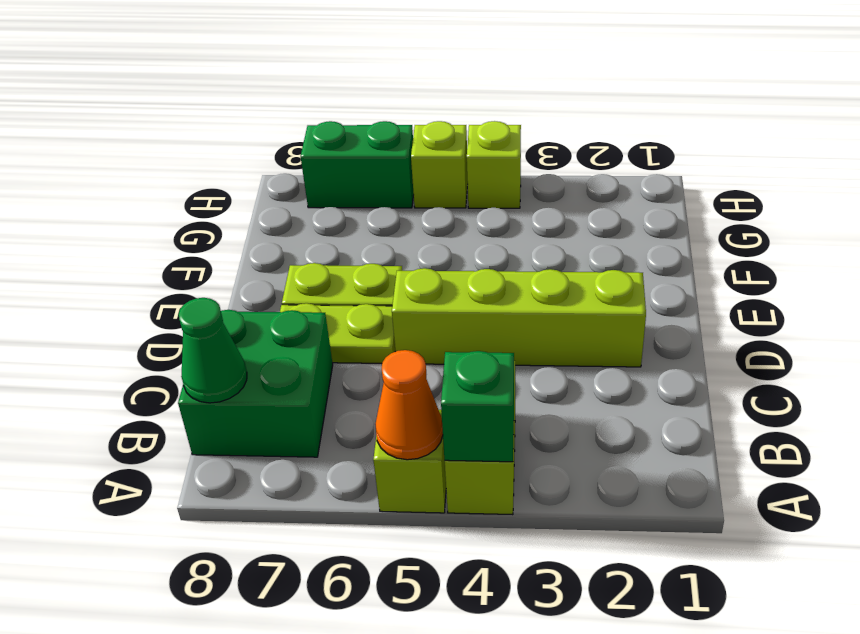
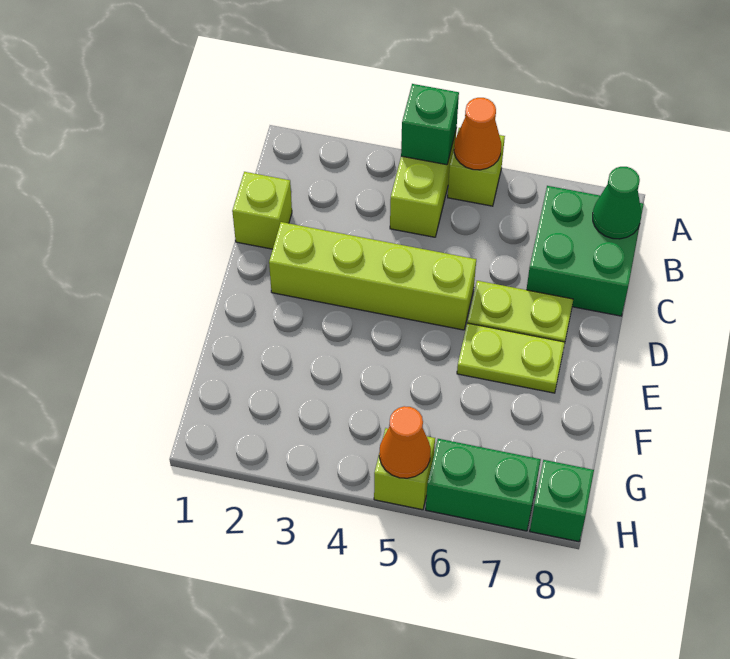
lime 1x1 brick [467,121,521,208] -> lime 1x1 brick moved to [232,172,292,249]
none -> orange 1x1 cone [379,406,431,478]
none -> green 1x1 brick [530,460,594,542]

